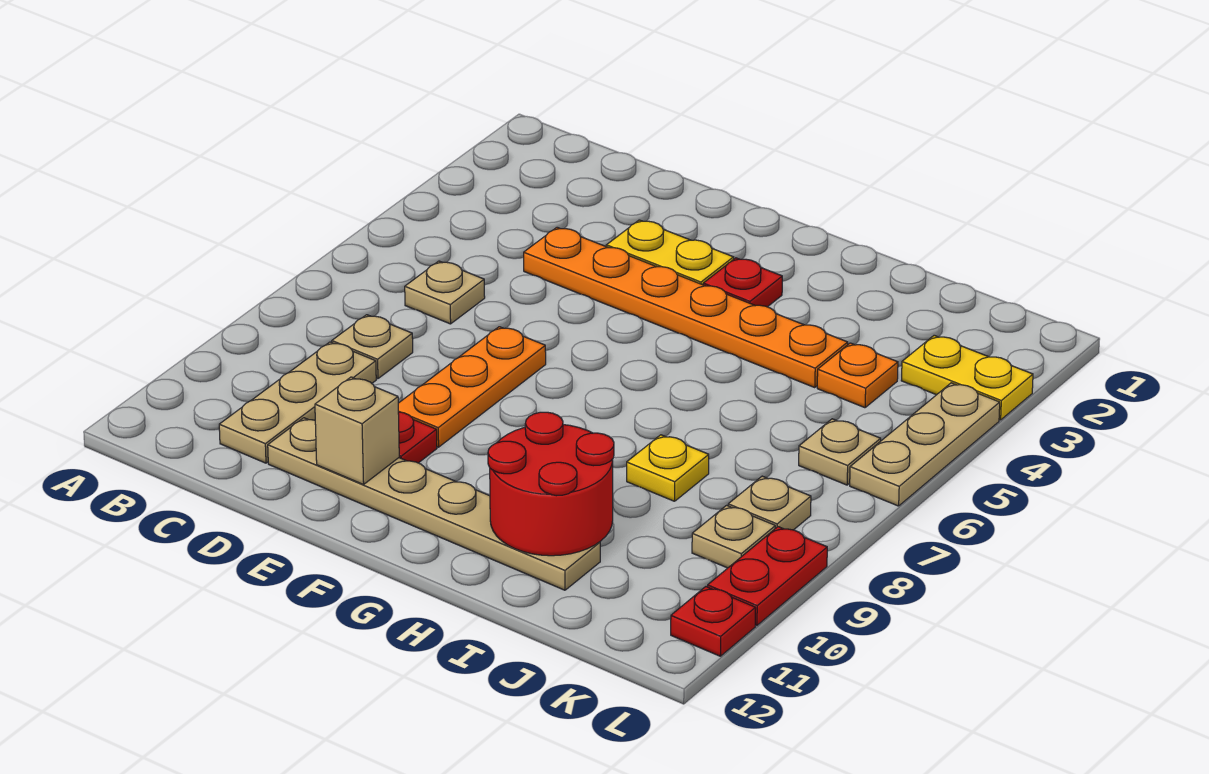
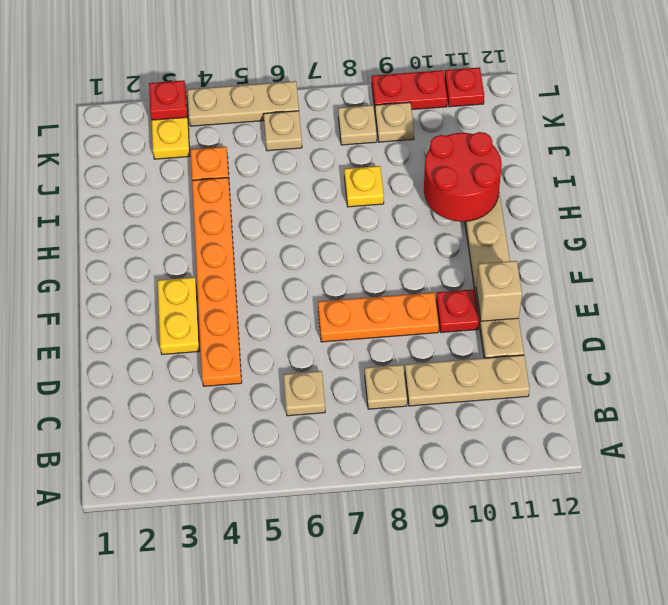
red 1x1 plate [703,258,782,307] -> red 1x1 plate moved to [149,80,187,120]

